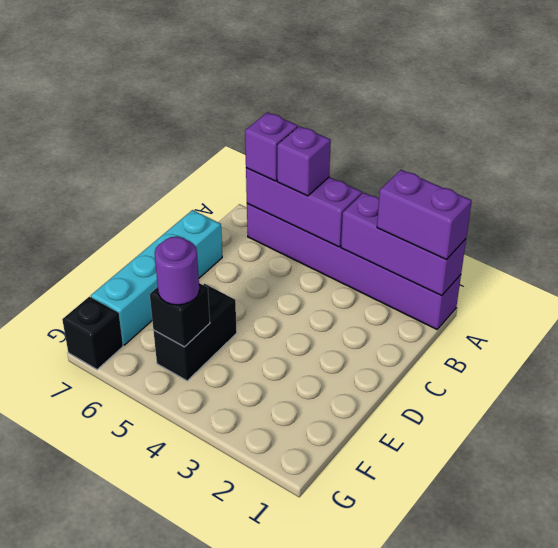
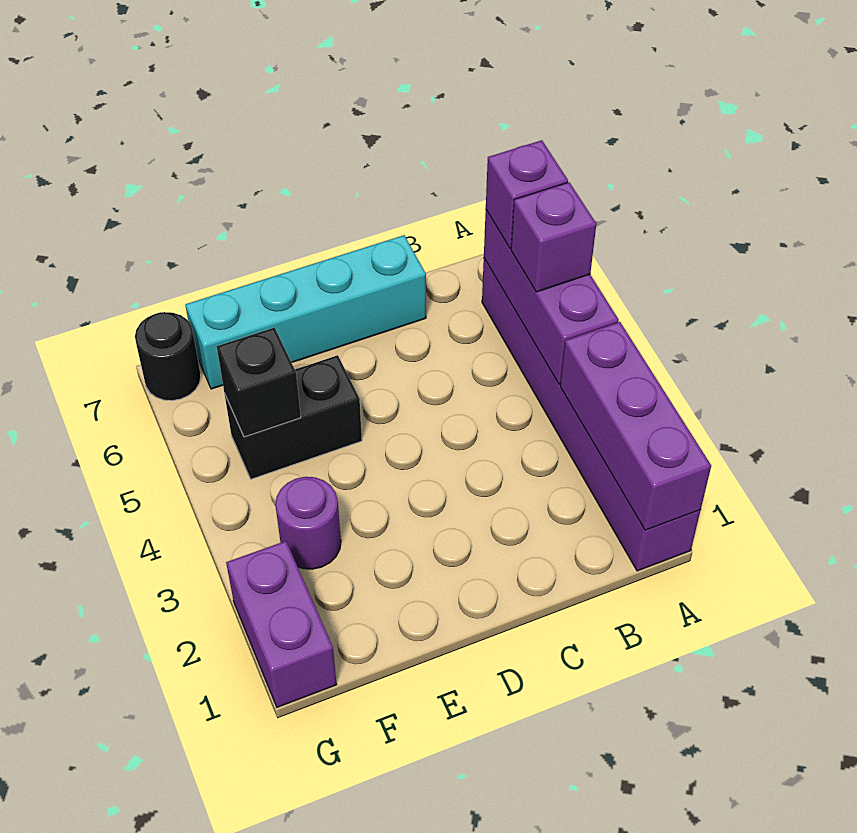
purple 1x2 brick [377,170,472,259] -> purple 1x2 brick moved to [226,541,337,707]
purple 1x1 round brick [155,236,199,305] -> purple 1x1 round brick moved to [275,477,341,569]
black 1x1 brick [62,297,123,370] -> black 1x1 round brick [135,312,201,401]

